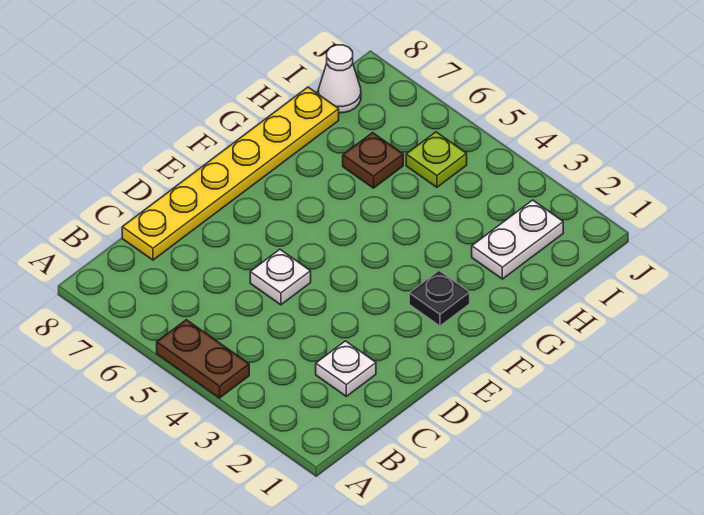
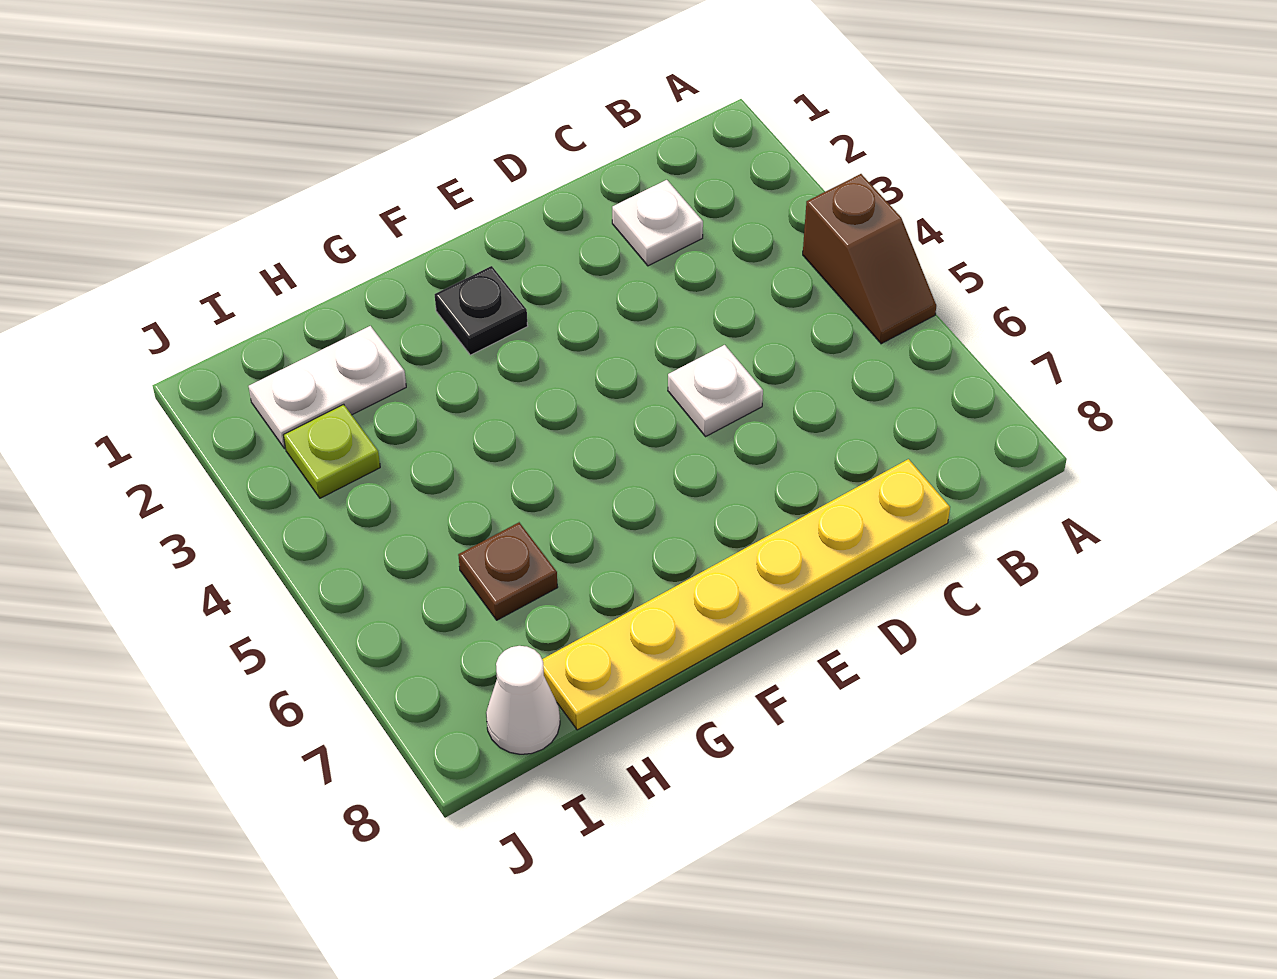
brown 1x2 plate [157,320,249,398] -> brown 1x2 slope [803,174,936,344]
lime 1x1 plate [406,132,467,187] -> lime 1x1 plate moved to [283,404,380,498]

